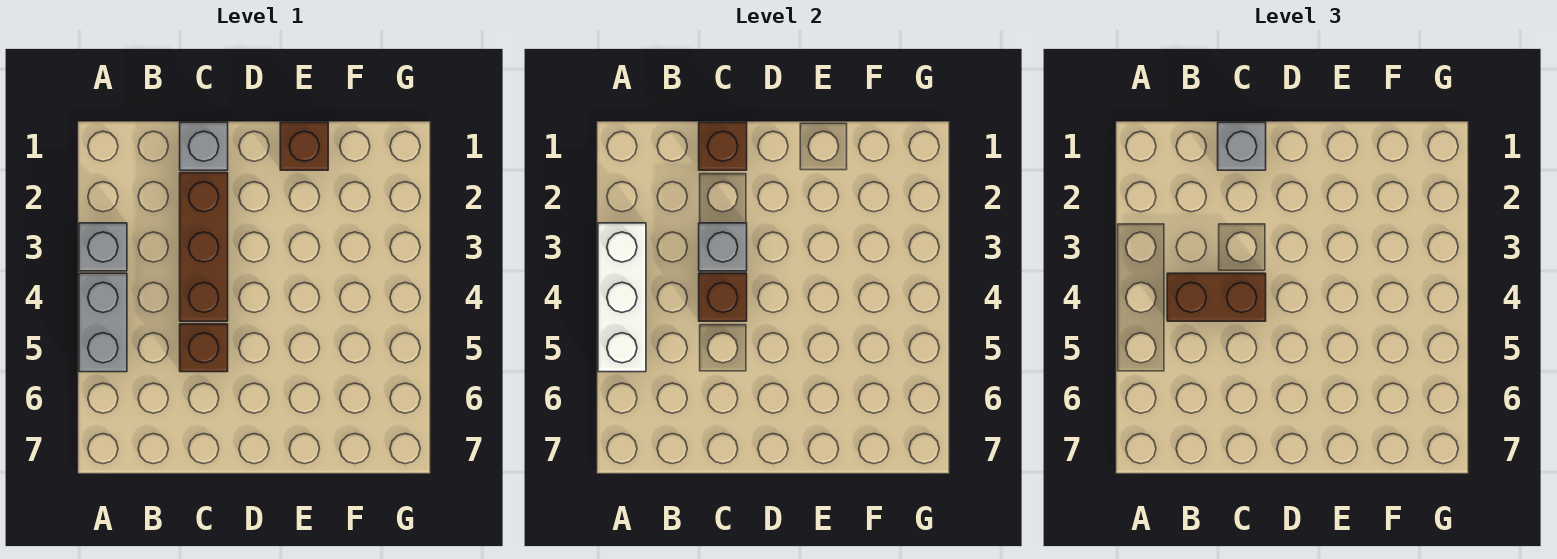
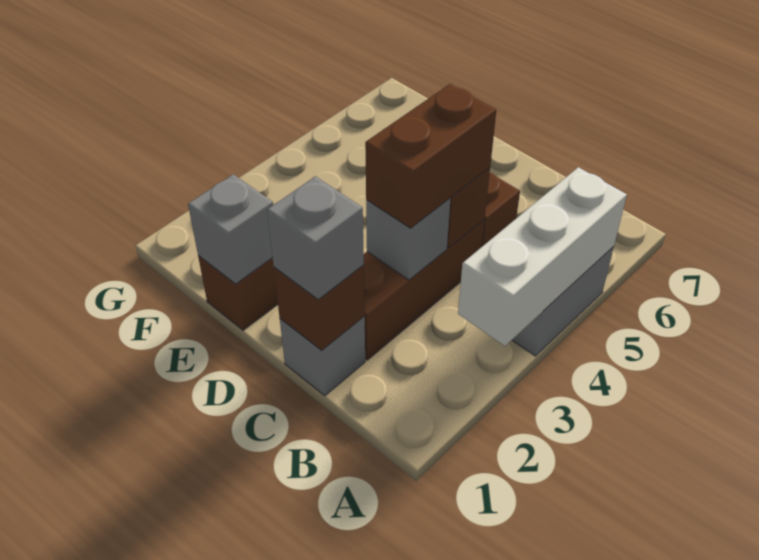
grey 1x1 brick [79,223,127,271] -> grey 1x1 brick moved to [188,174,273,284]
brown 1x2 brick [1167,273,1266,321] -> brown 1x2 brick turned to [365,84,496,228]

